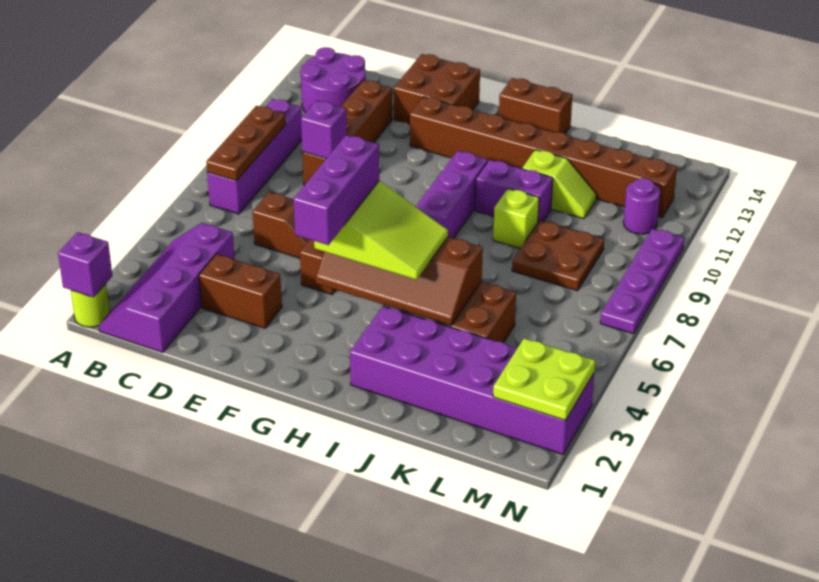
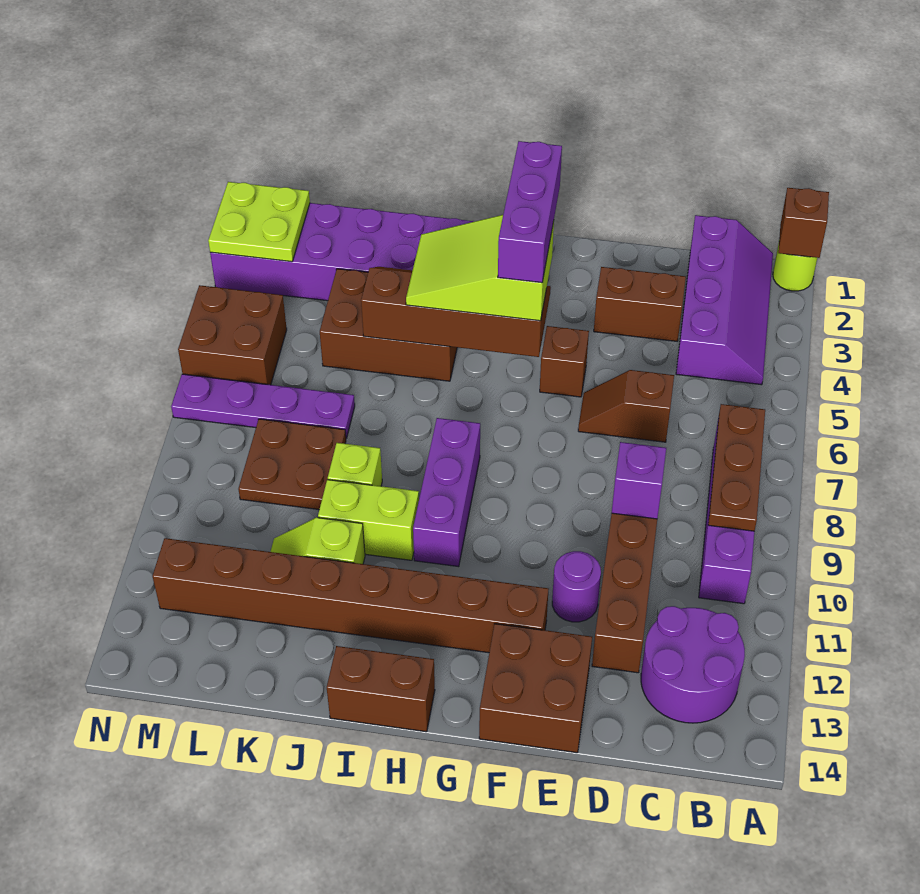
purple 1x1 brick [58,232,112,297] -> brown 1x1 brick [778,188,829,258]
purple 1x2 brick [475,160,553,222] -> lime 1x2 brick [318,480,419,560]
none -> brown 2x2 brick [178,285,287,385]
purple 1x1 round brick [623,178,660,234] -> purple 1x1 round brick moved to [552,551,601,622]
purple 1x4 plate [600,229,684,334] -> purple 1x4 plate turned to [171,374,355,438]

